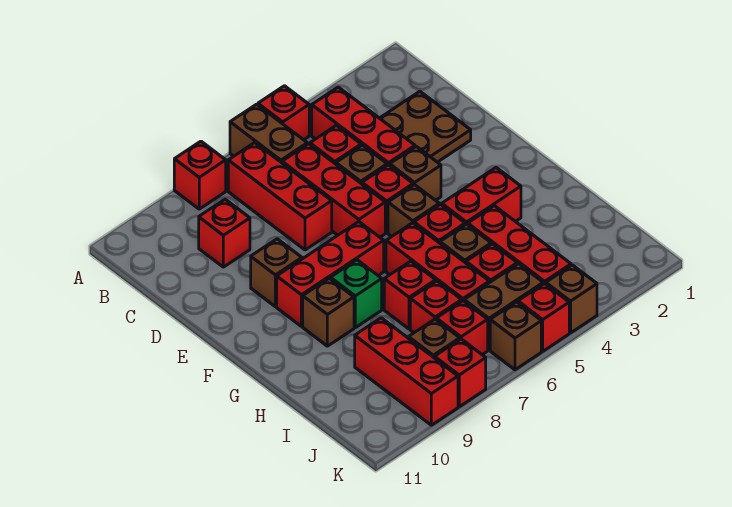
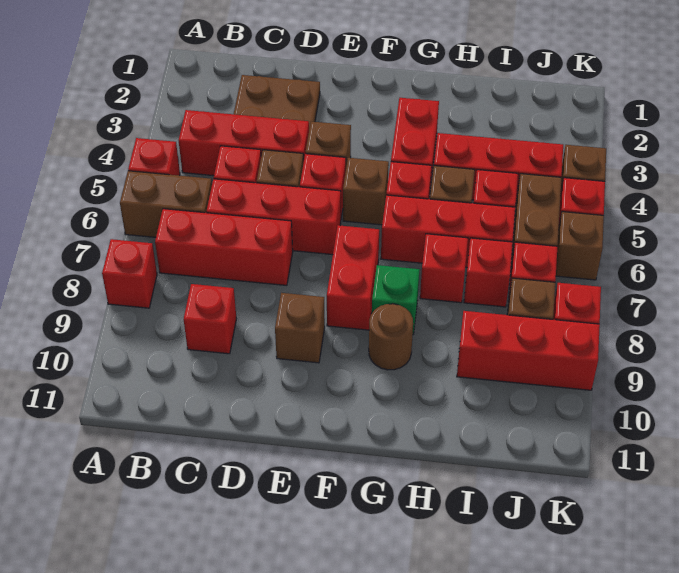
red 1x3 brick [277,222,384,326] -> red 1x2 brick [327,225,379,330]
brown 1x1 brick [303,278,354,346] -> brown 1x1 round brick [369,304,413,370]

